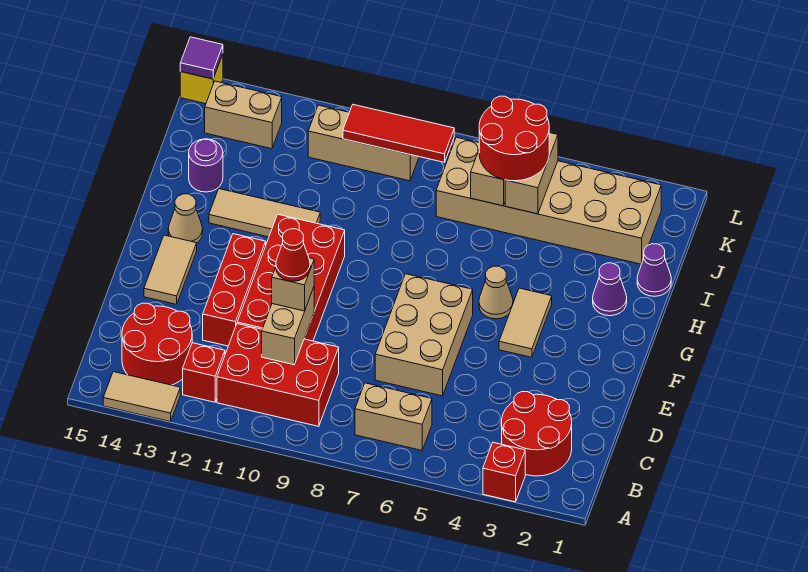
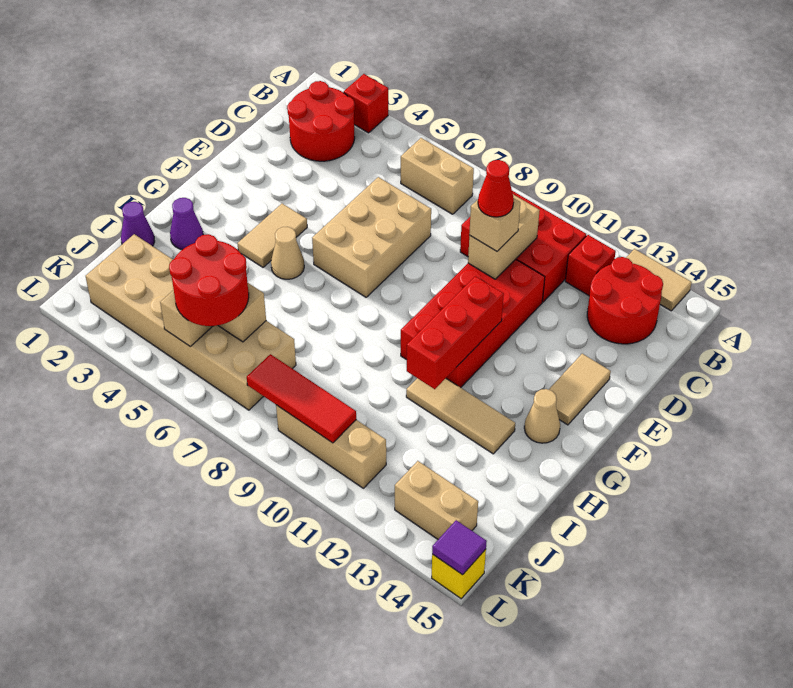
red 1x3 brick [203,234,266,346] -> red 1x3 brick moved to [407,276,504,389]
purple 1x1 round brick [189,139,223,192] -> none

